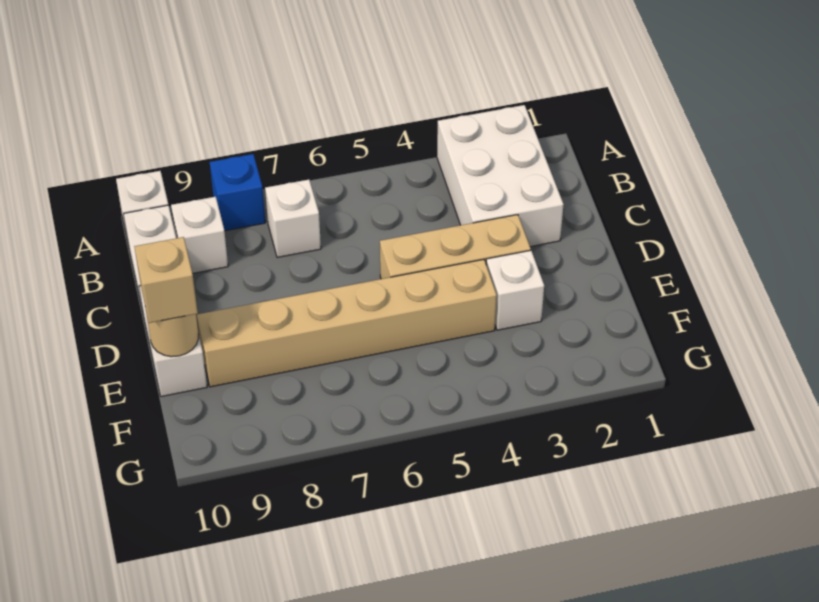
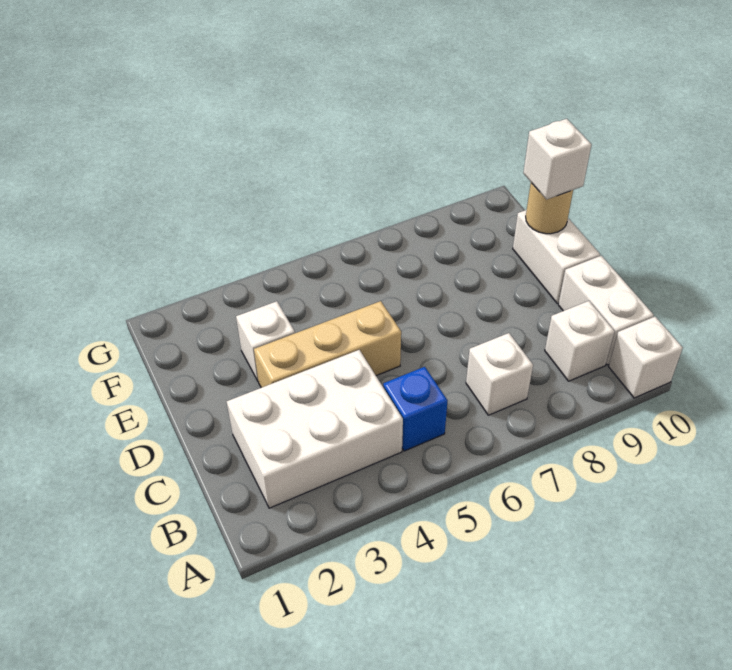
white 2x3 brick [437,105,564,247] -> white 2x3 brick turned to [227,350,403,508]
blue 1x1 brick [210,154,265,231] -> blue 1x1 brick moved to [383,367,448,451]
tan 1x6 brick [197,259,497,387] -> none
tan 1x1 brick [134,237,198,323] -> white 1x1 brick [523,119,592,199]

